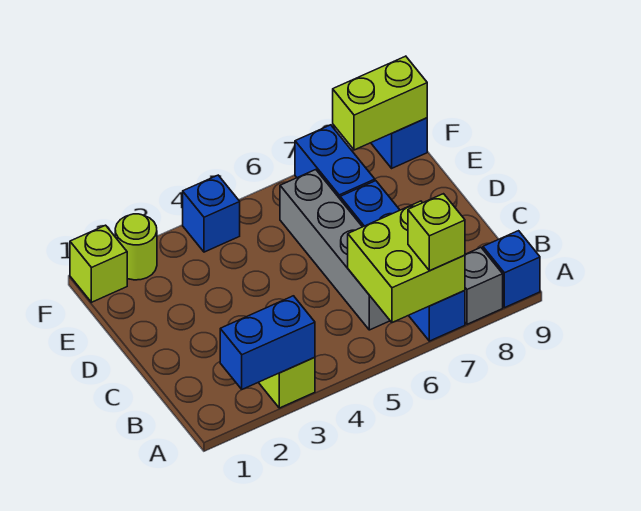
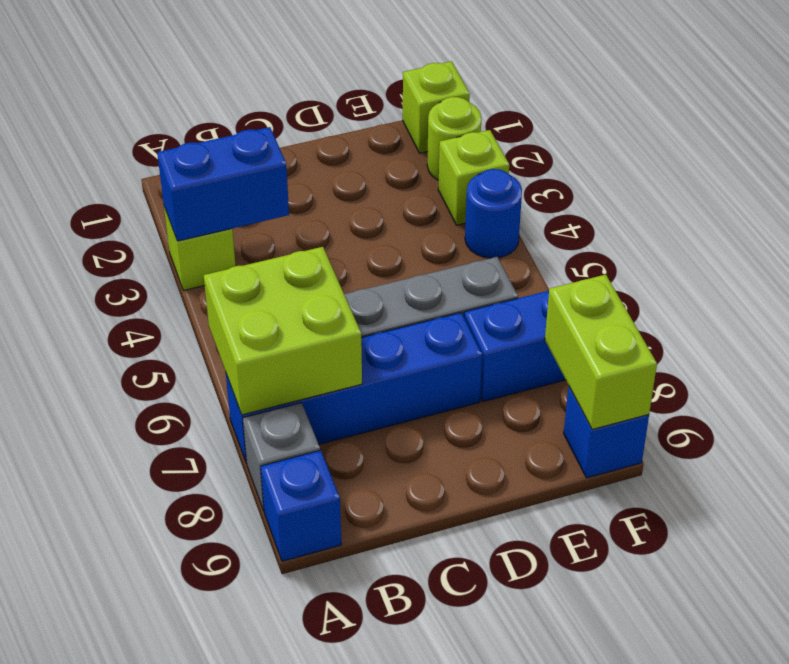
blue 1x2 brick [220,296,315,389] -> blue 1x2 brick turned to [157,127,289,241]
lime 1x1 brick [408,194,465,271] -> lime 1x1 brick moved to [438,130,509,225]
blue 1x1 brick [183,175,240,252] -> blue 1x1 round brick [465,169,522,258]

